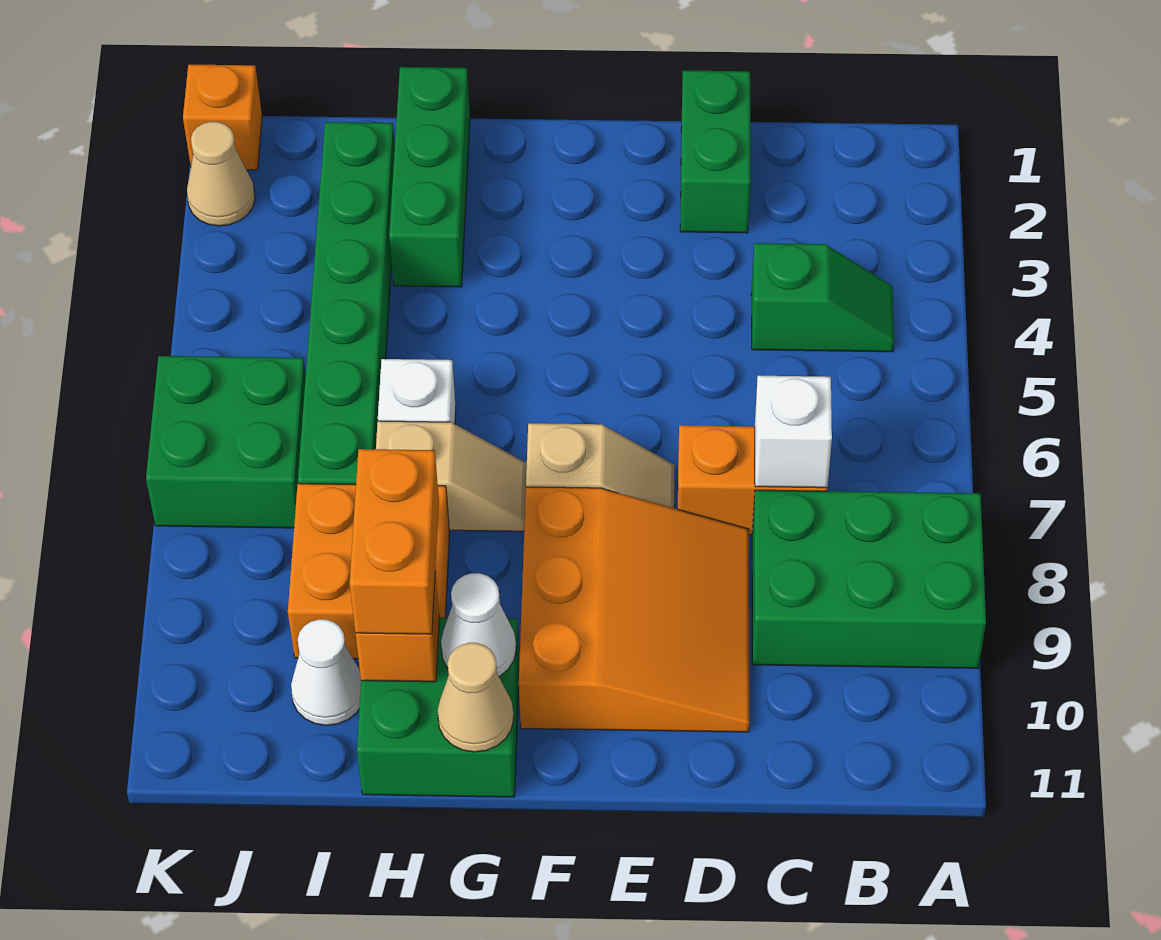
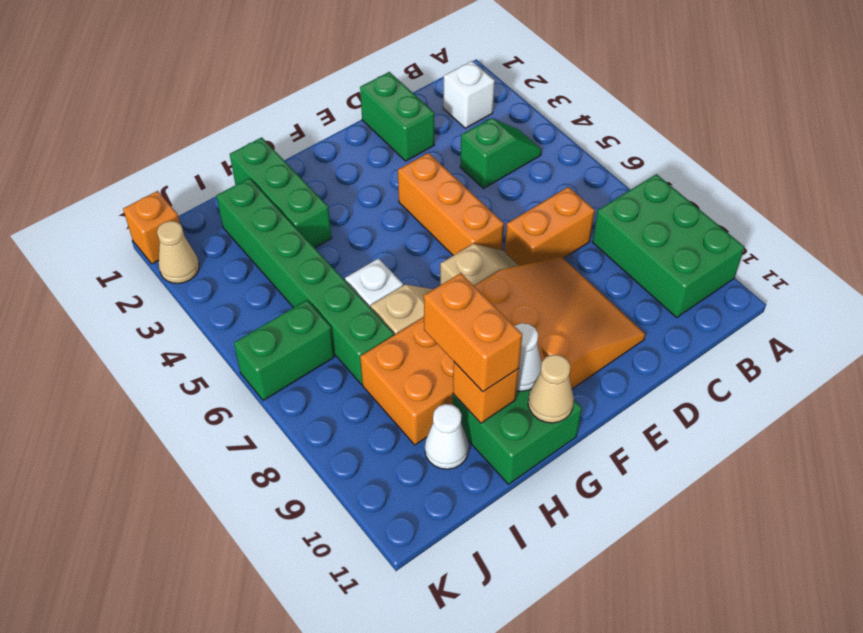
green 2x3 brick [752,490,986,668] -> green 2x3 brick turned to [592,174,744,318]
white 1x1 brick [755,376,832,488] -> white 1x1 brick moved to [443,61,495,128]
none -> orange 1x3 brick [398,153,504,256]
green 2x2 brick [146,356,306,528] -> green 1x2 brick [234,300,334,401]

